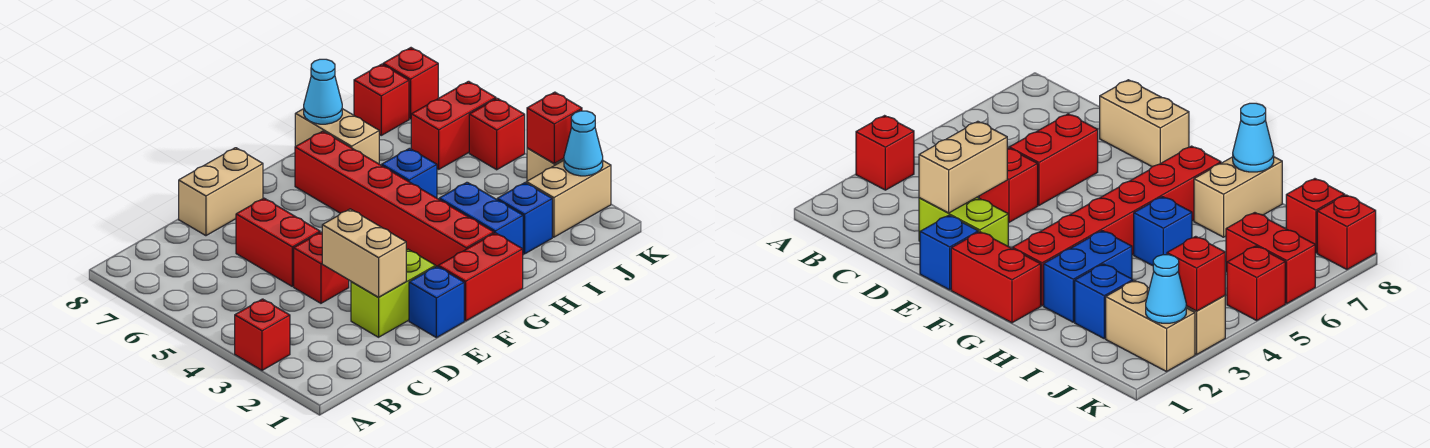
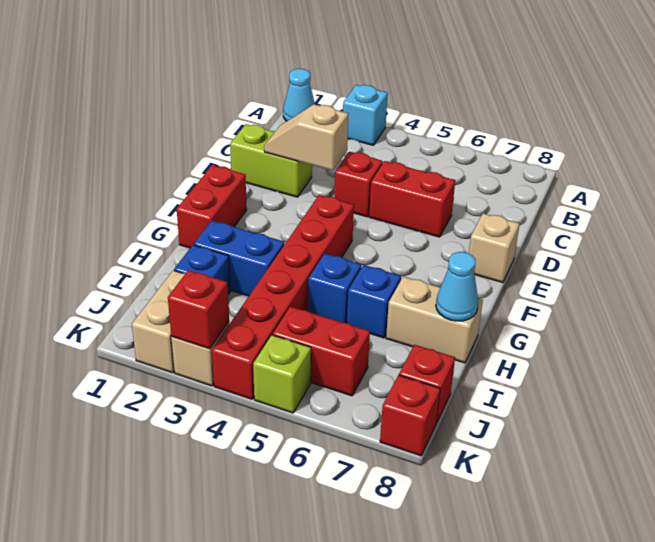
red 1x1 brick [235,299,290,370] -> cyan 1x1 brick [343,85,388,145]
lime 1x2 brick [351,249,436,337] -> lime 1x2 brick turned to [230,124,312,197]
tan 1x2 brick [322,209,406,297] -> tan 1x2 slope [264,104,348,171]
tan 1x2 brick [179,148,263,236] -> tan 1x1 brick [469,213,520,283]
blue 1x1 brick [409,266,464,338] -> blue 1x1 brick moved to [347,265,401,338]
red 1x6 brick [295,131,494,266] -> red 1x6 brick turned to [212,195,354,399]
red 1x2 brick [411,81,496,169] -> red 1x2 brick turned to [273,306,370,396]
cyan 1x1 cone [564,111,603,176] -> cyan 1x1 cone moved to [283,69,315,121]
red 1x1 brick [469,98,525,170] -> lime 1x1 brick [253,335,311,413]

